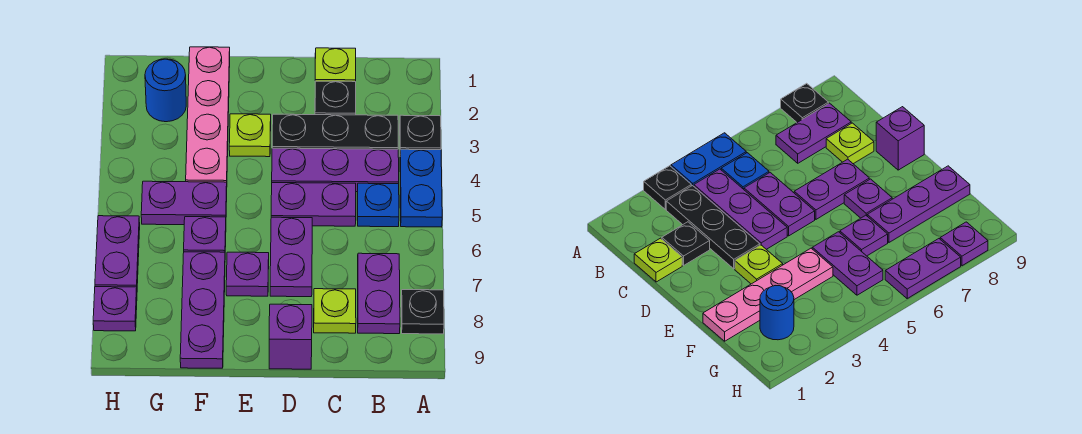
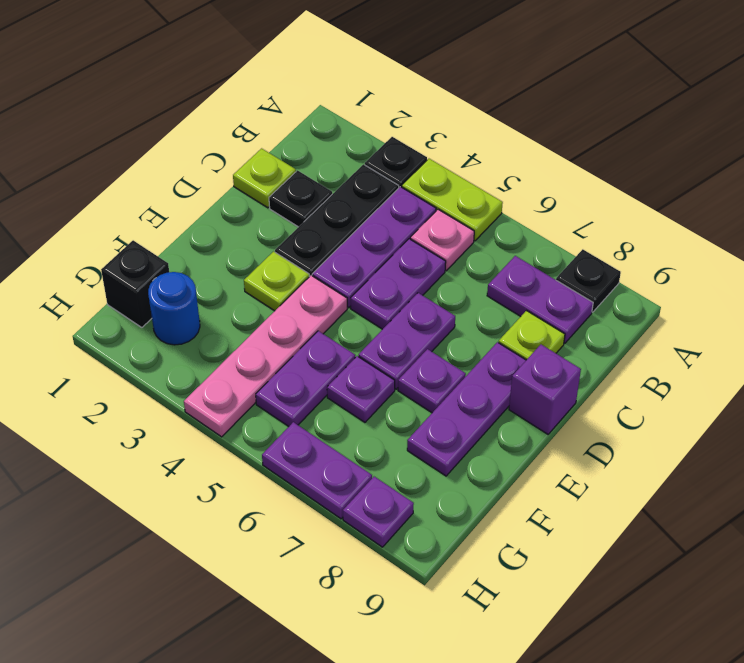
blue 1x2 plate [400,149,442,227] -> lime 1x2 plate [402,159,503,241]
blue 1x1 plate [357,183,399,227] -> pink 1x1 plate [410,209,474,271]
purple 1x2 plate [270,217,312,297] -> purple 1x2 plate turned to [359,293,455,389]
pink 1x4 plate [186,47,230,182] -> pink 1x4 plate turned to [184,275,347,437]
purple 1x3 plate [180,252,225,368] -> purple 1x3 plate turned to [407,342,526,476]
none -> black 1x1 brick [101,240,169,328]

